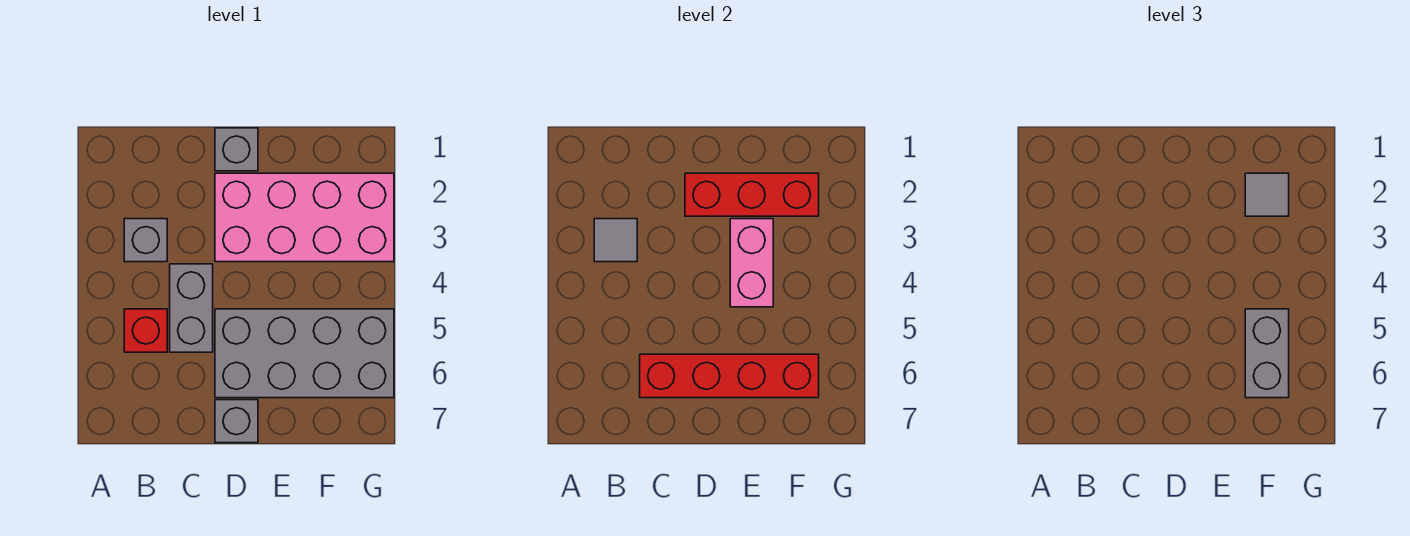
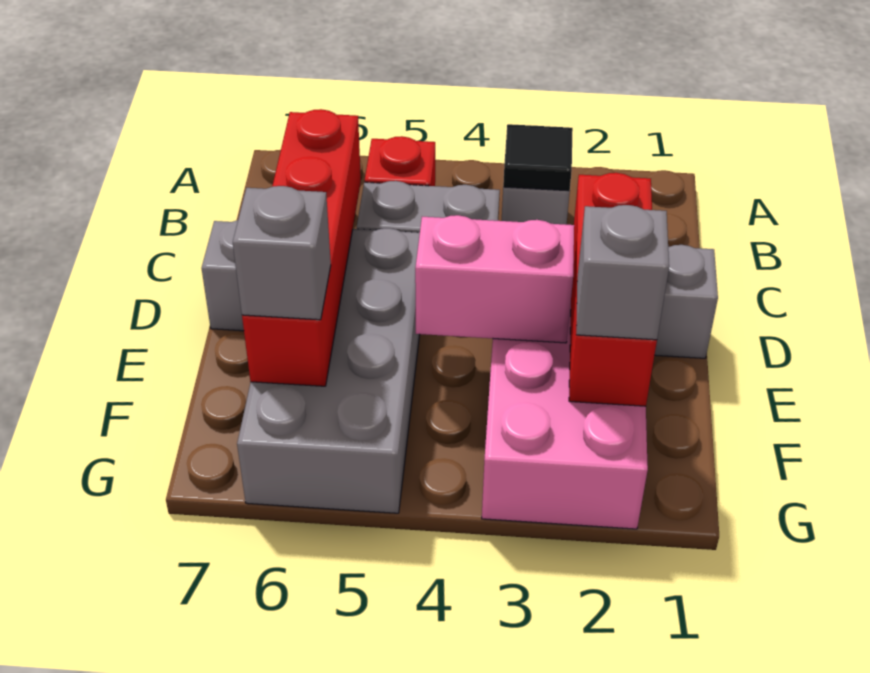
grey 1x1 tile [594,219,637,262] -> black 1x1 tile [503,124,573,191]
grey 1x1 tile [1245,173,1289,216] -> grey 1x1 brick [576,205,669,340]
grey 1x2 brick [1245,309,1289,398] -> grey 1x1 brick [233,186,331,320]

